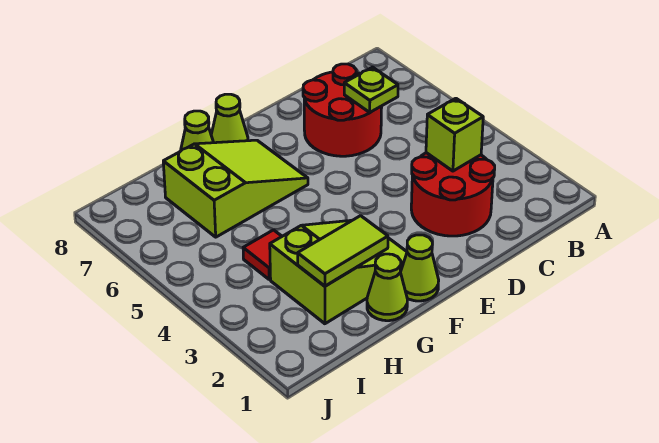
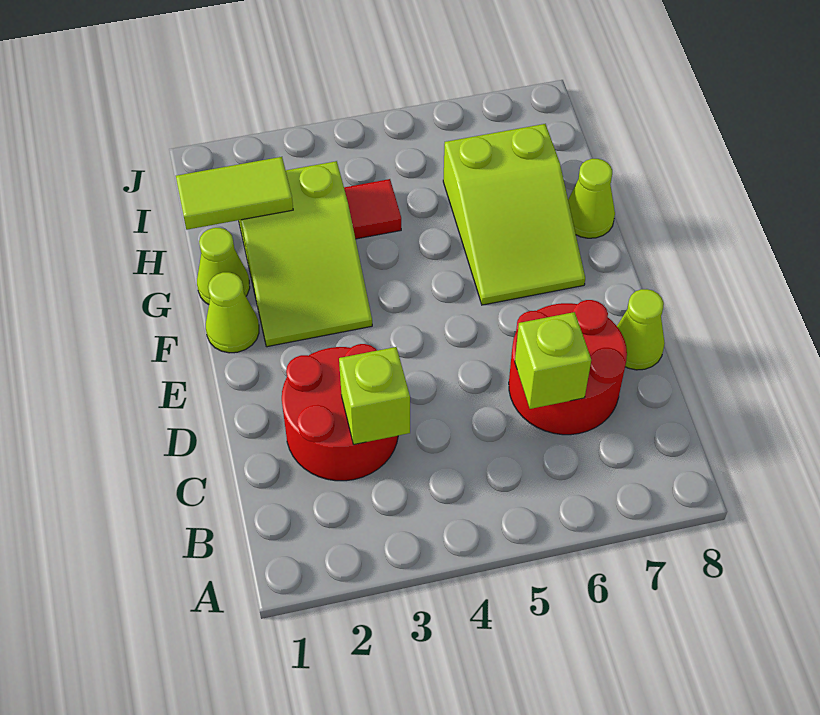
lime 1x1 plate [344,67,398,112] -> lime 1x1 brick [515,312,591,409]
lime 1x1 cone [211,94,248,143] -> lime 1x1 cone moved to [617,289,665,370]
lime 1x2 tile [298,216,388,286] -> lime 1x2 tile turned to [176,157,293,230]

